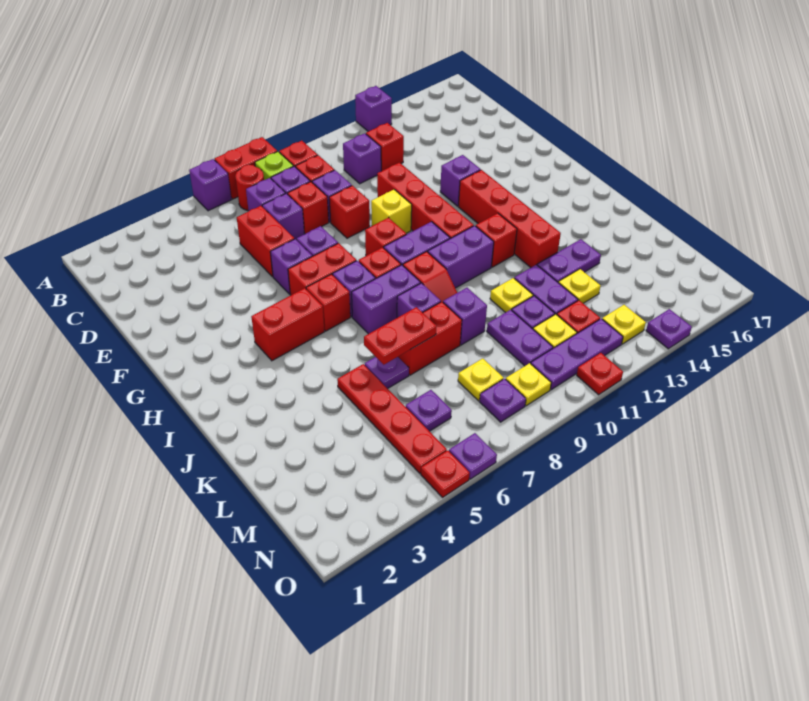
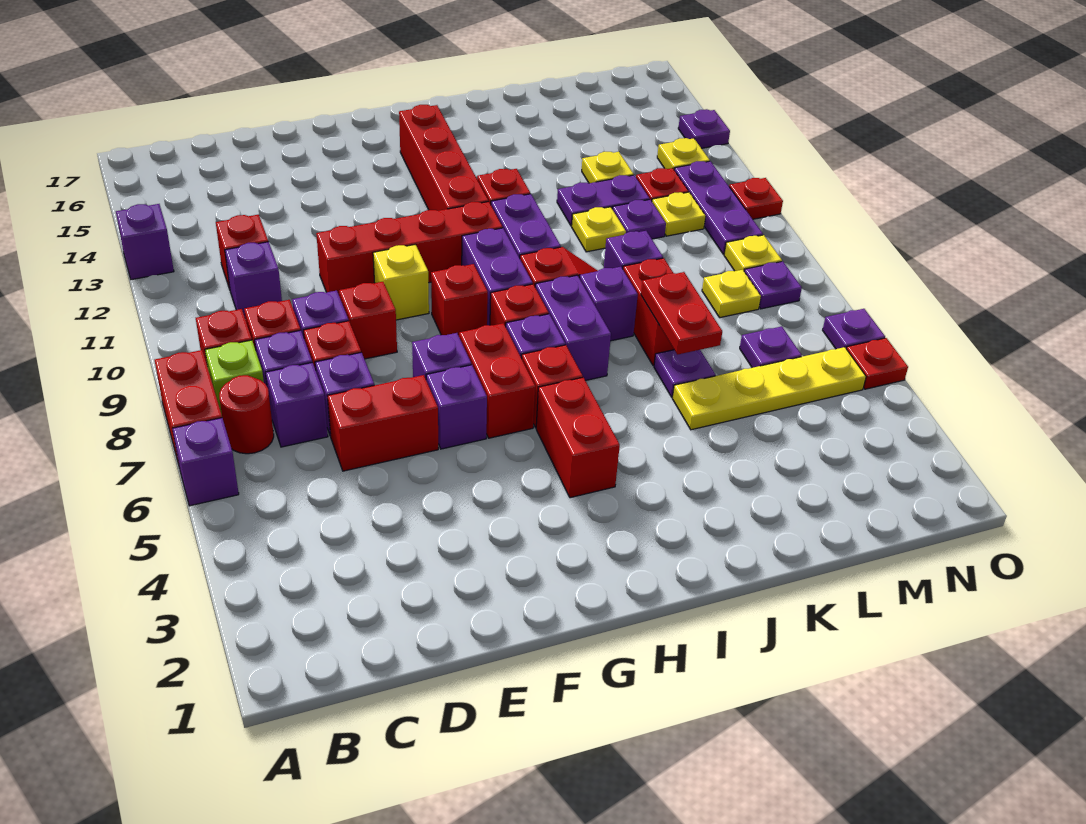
purple 1x1 brick [440,155,481,206] -> none
red 1x4 brick [458,170,561,268] -> red 1x4 brick turned to [399,105,488,211]
red 1x4 plate [337,364,447,474] -> yellow 1x4 plate [672,347,866,430]
purple 1x2 plate [537,239,601,282] -> none
purple 1x2 plate [487,310,553,366] -> none

